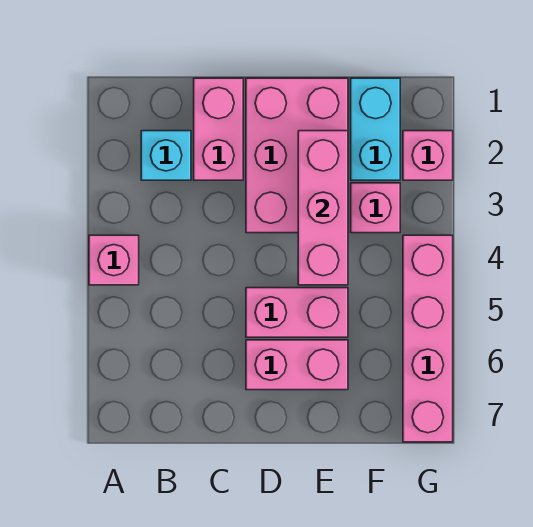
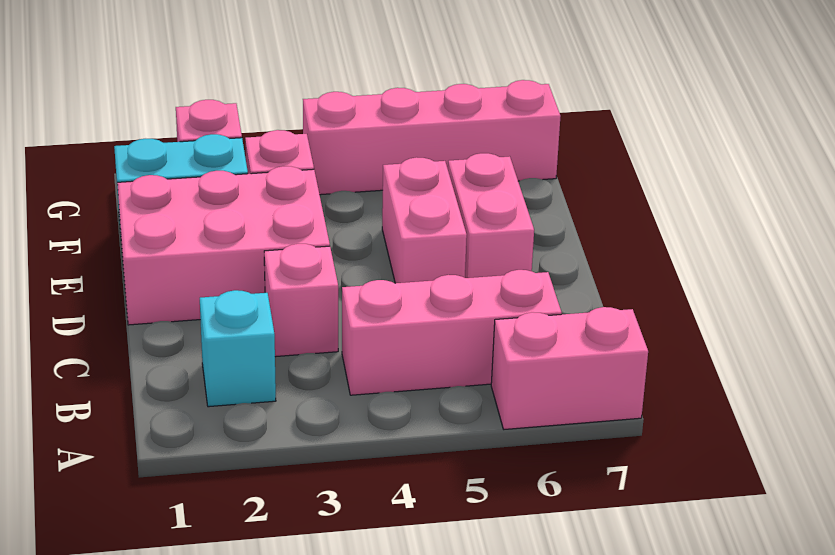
pink 1x1 brick [89,235,139,285] -> pink 1x1 brick moved to [264,244,338,357]
pink 1x2 brick [194,78,243,180] -> pink 1x2 brick moved to [491,307,648,429]
pink 1x3 brick [298,131,348,285] -> pink 1x3 brick moved to [342,270,562,395]

